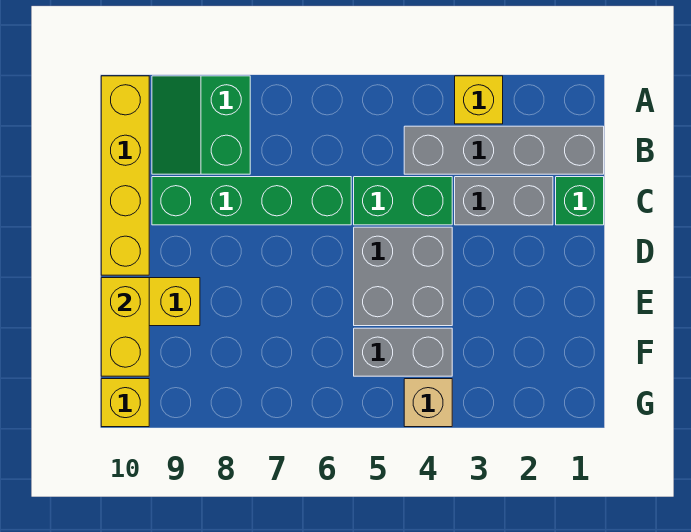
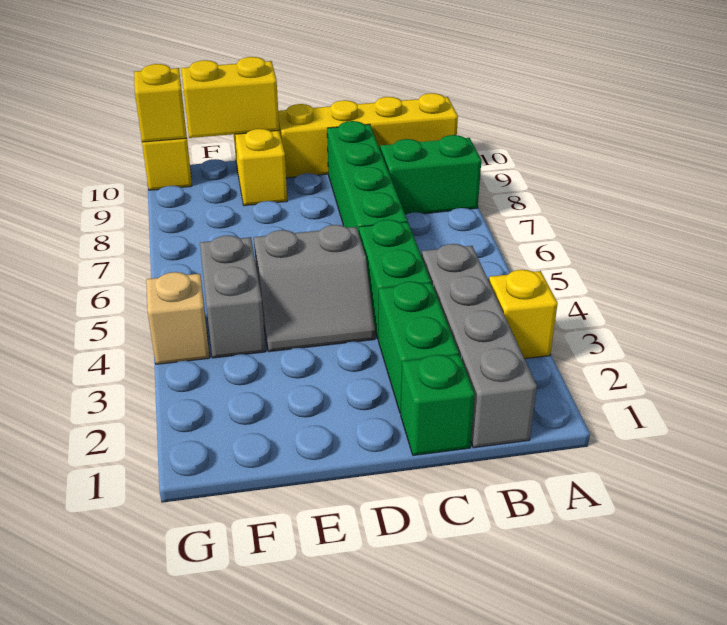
grey 1x2 brick [455,177,553,225] -> green 1x2 brick [378,281,459,413]
grey 2x2 brick [354,227,452,326] -> grey 2x2 slope [254,225,375,352]
none -> yellow 1x1 brick [134,64,187,142]

